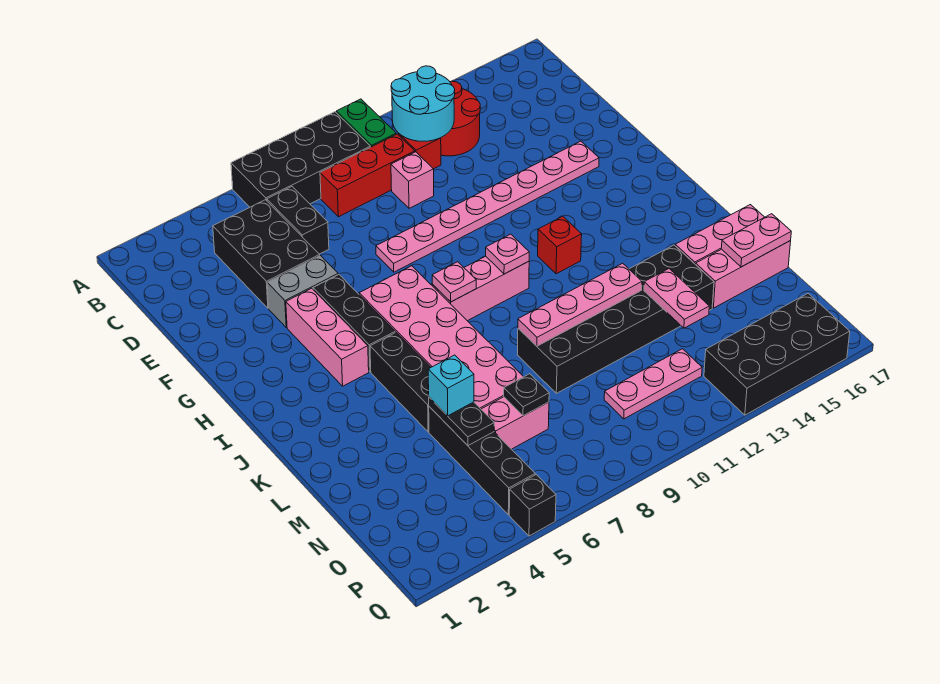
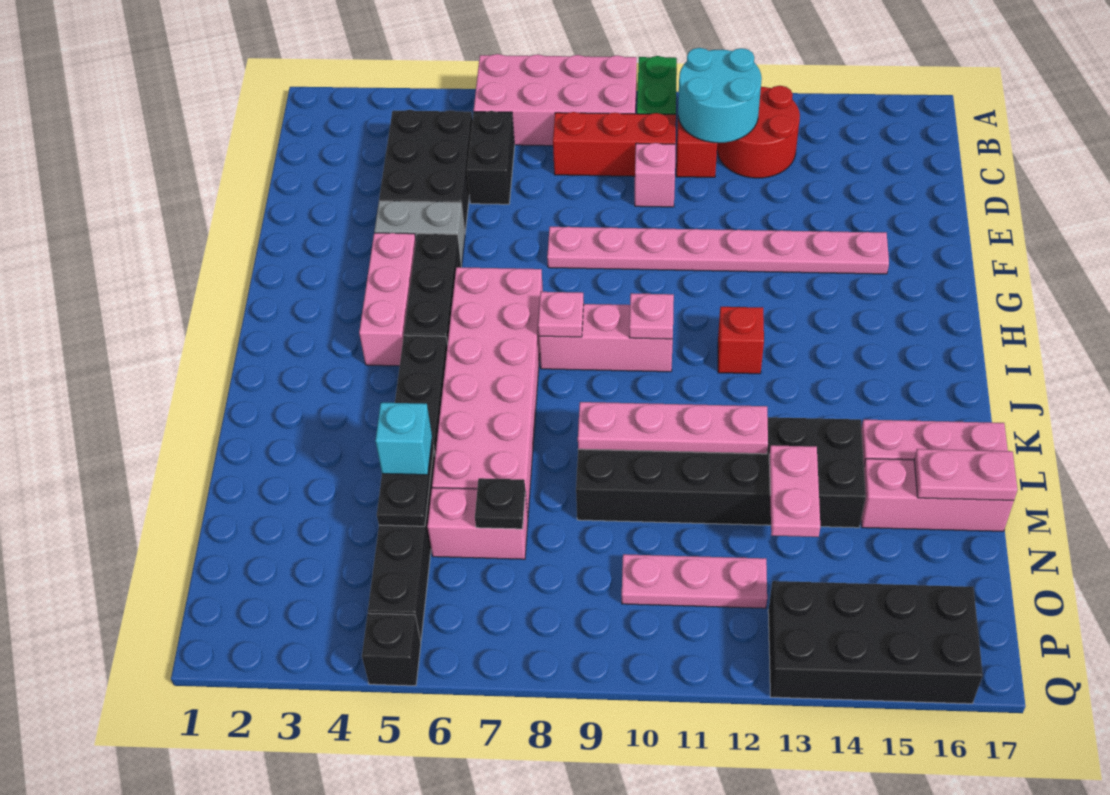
black 2x4 brick [231,112,370,207] -> pink 2x4 brick [474,54,637,146]

